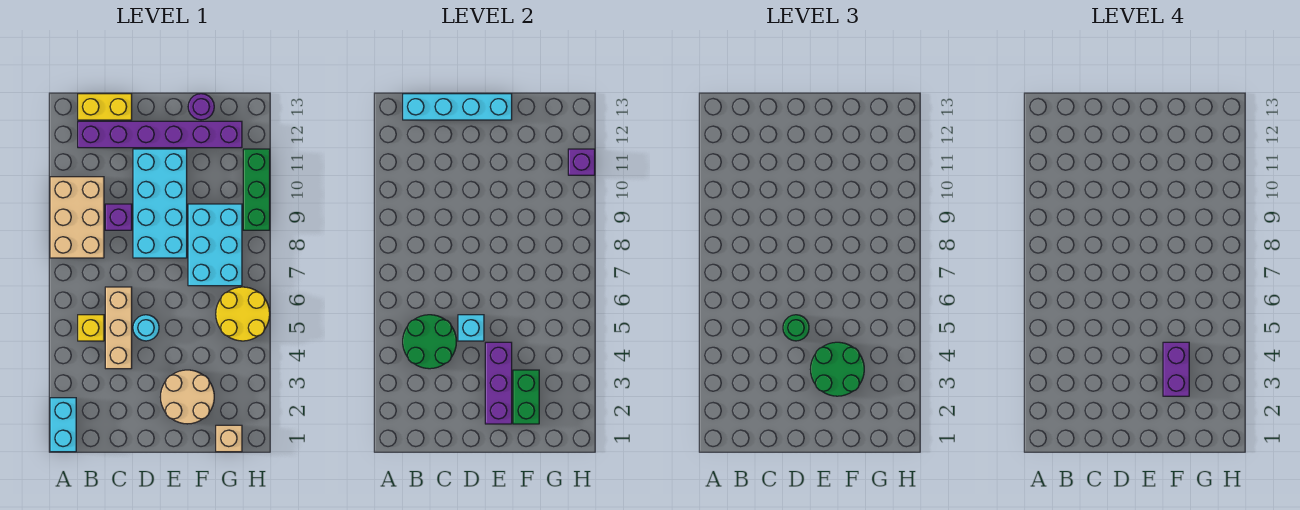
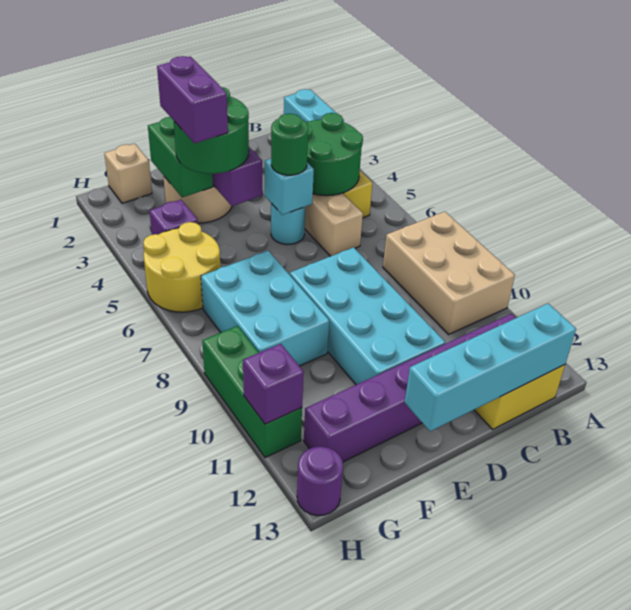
purple 1x1 brick [105,204,132,230] -> purple 1x1 brick moved to [150,200,198,235]
purple 1x1 round brick [188,94,214,120] -> purple 1x1 round brick moved to [297,447,343,516]

